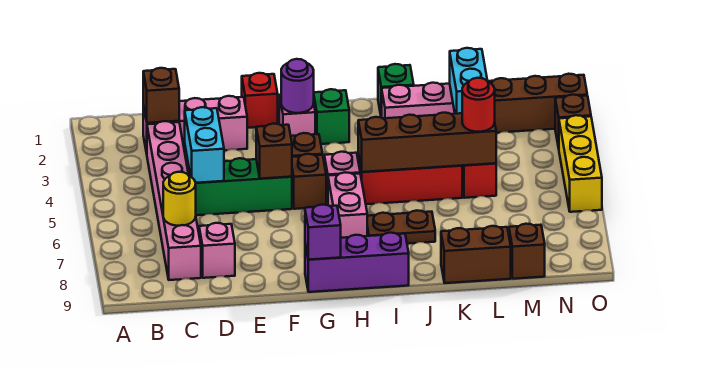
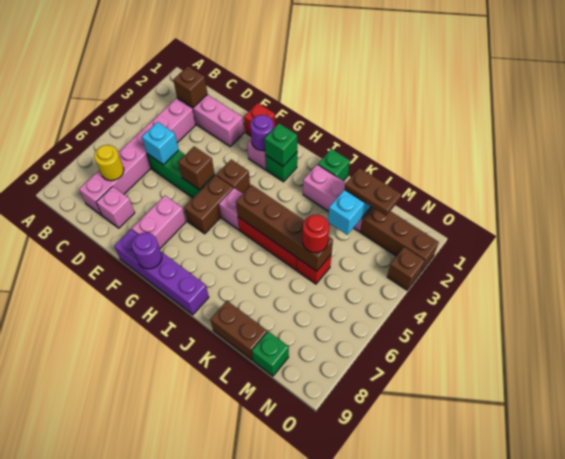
cyan 1x2 brick [185,107,224,183] -> cyan 1x1 brick [142,122,179,165]
brown 1x1 brick [292,154,326,209] -> brown 1x2 brick [184,175,233,234]
purple 1x3 brick [305,233,409,292] -> purple 1x4 brick [114,229,209,315]
purple 1x1 brick [305,205,341,260] -> purple 1x1 round brick [132,233,162,269]
none -> green 1x1 brick [265,123,297,166]
pink 1x2 brick [328,172,367,238] -> pink 1x2 brick moved to [132,196,186,248]
brown 1x2 plate [367,210,435,244] -> brown 1x2 plate moved to [345,168,401,216]
brown 1x1 brick [509,224,545,279] -> green 1x1 brick [252,331,289,376]
yellow 1x3 brick [559,115,602,212] -> none

